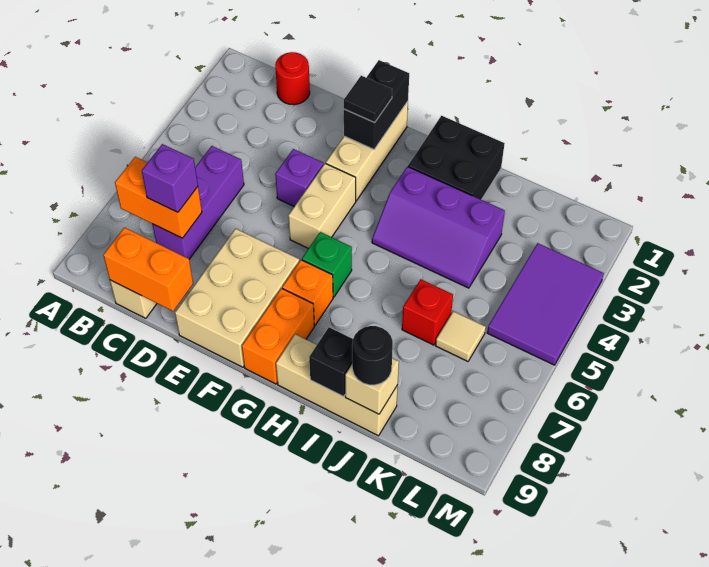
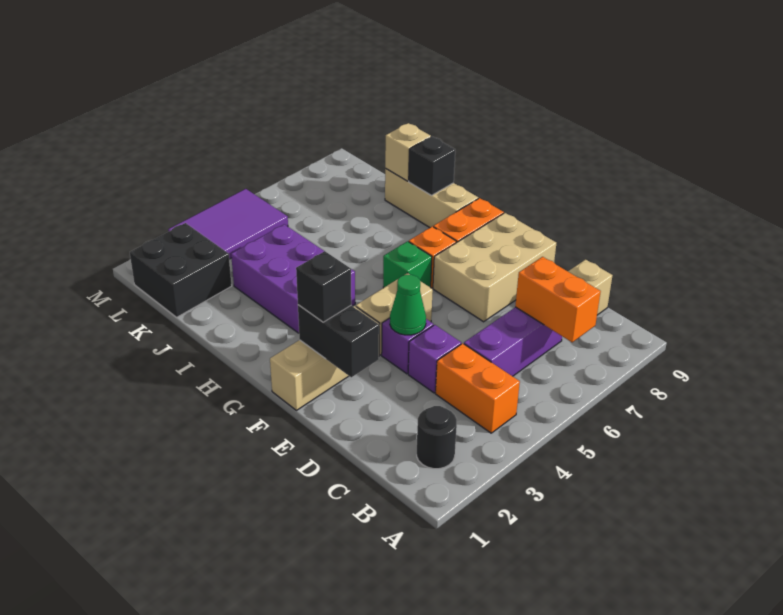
red 1x1 round brick [275,52,310,105] -> none
purple 1x1 brick [142,144,198,212] -> purple 1x1 brick moved to [408,325,461,393]
orange 1x2 brick [103,228,193,311] -> orange 1x2 brick moved to [436,343,520,433]
none -> green 1x1 cone [390,275,426,335]
black 1x2 brick [344,60,409,149] -> black 1x2 brick turned to [298,305,379,377]
black 1x1 tile [344,76,392,123] -> black 1x1 brick [296,251,351,322]
black 2x2 brick [408,116,505,200] -> black 2x2 brick moved to [130,223,232,317]
purple 2x3 slope [372,167,505,288] -> purple 2x3 brick [231,224,355,333]
red 1x1 brick [402,279,453,345] -> none
black 1x1 round brick [352,326,393,385] -> black 1x1 round brick moved to [417,406,457,469]
tan 1x1 tile [436,311,486,361] -> none

